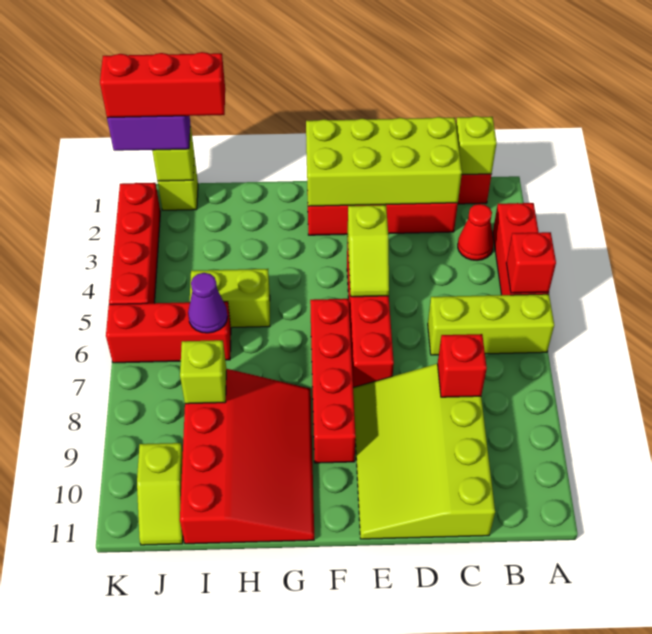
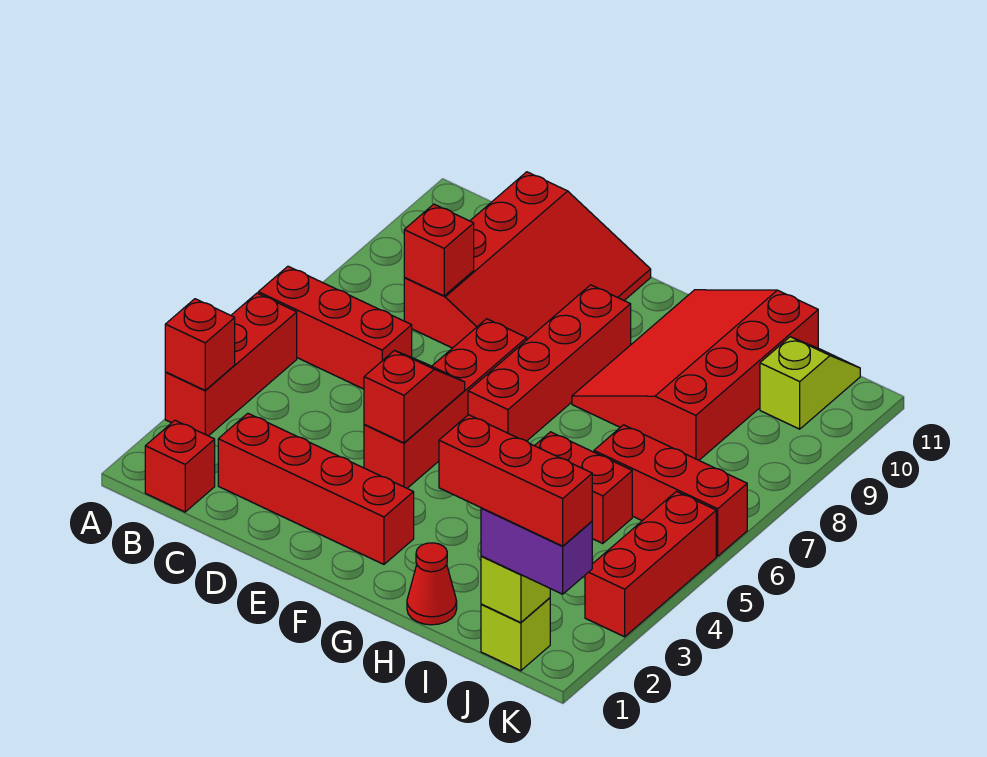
red 1x1 brick [506,232,556,293] -> red 1x1 brick moved to [165,299,235,390]
lime 1x3 brick [428,294,554,355] -> red 1x3 brick [258,266,412,389]
lime 1x1 brick [456,116,497,175] -> none
red 1x1 cone [458,204,494,260] -> red 1x1 cone moved to [407,543,457,625]
lime 2x4 brick [306,117,462,206] -> none
lime 3x4 slope [353,364,495,539] -> red 3x4 slope [404,172,651,348]
lime 1x2 slope [347,205,389,297] -> red 1x2 slope [364,351,465,443]
lime 1x2 brick [190,269,270,328] -> red 1x2 brick [535,432,632,544]
purple 1x1 cone [188,273,228,333] -> none
lime 1x1 brick [180,340,226,404] -> none
red 1x4 brick [109,183,160,304] -> red 1x3 brick [585,491,716,637]

